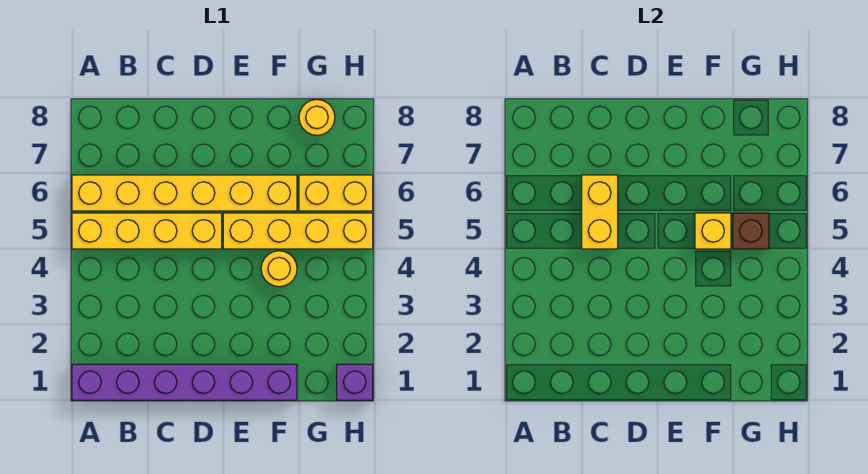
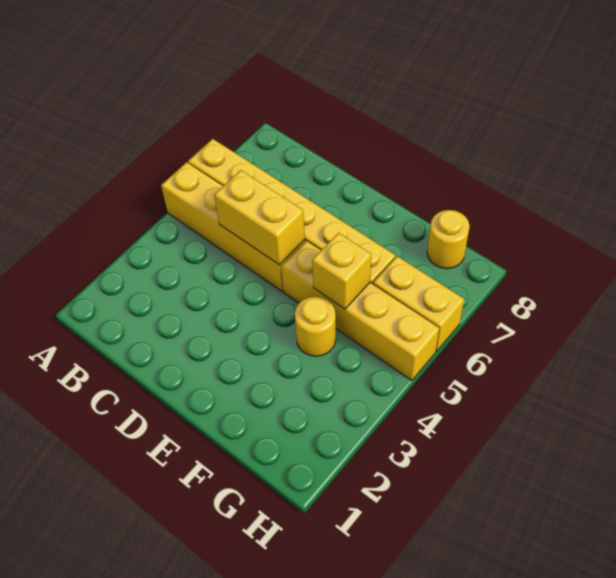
purple 1x6 brick [72,364,297,400] -> none
yellow 1x2 brick [582,175,618,249] -> yellow 1x2 brick turned to [214,170,305,265]
brown 1x1 brick [733,213,769,249] -> none
purple 1x1 brick [337,364,373,400] -> none

